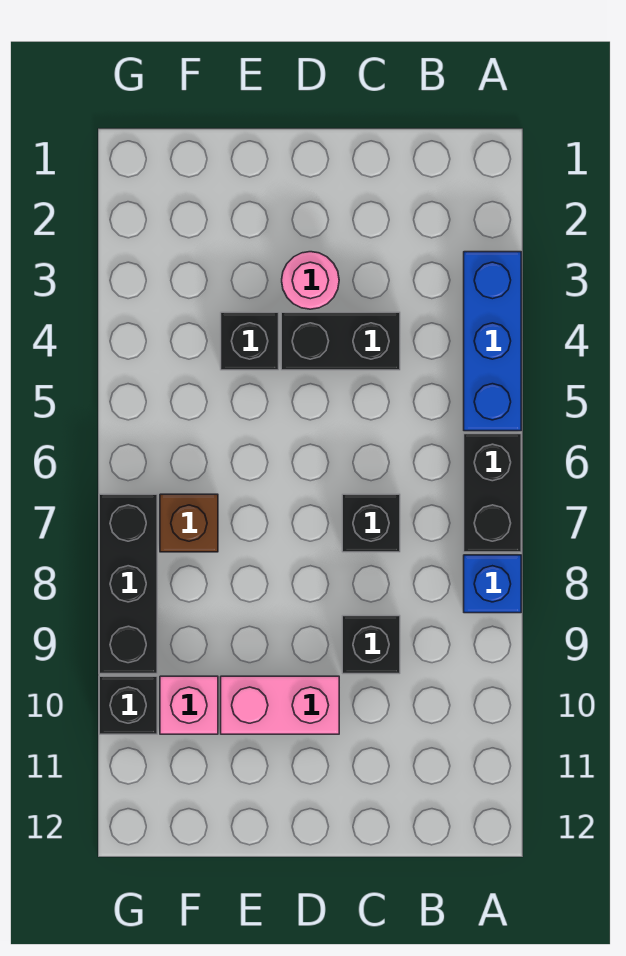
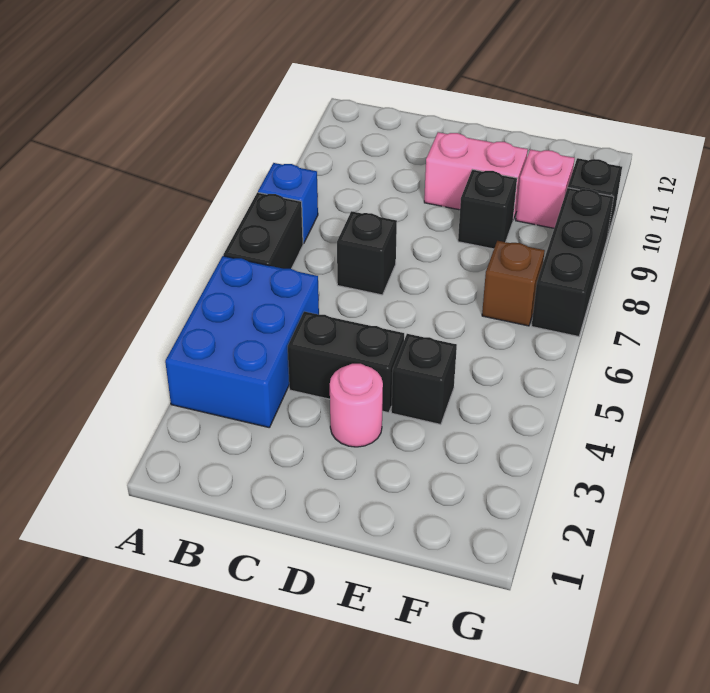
blue 1x3 brick [464,252,521,431] -> blue 2x3 brick [165,256,319,428]
black 1x1 brick [342,616,400,674] -> black 1x1 brick moved to [458,169,517,249]

